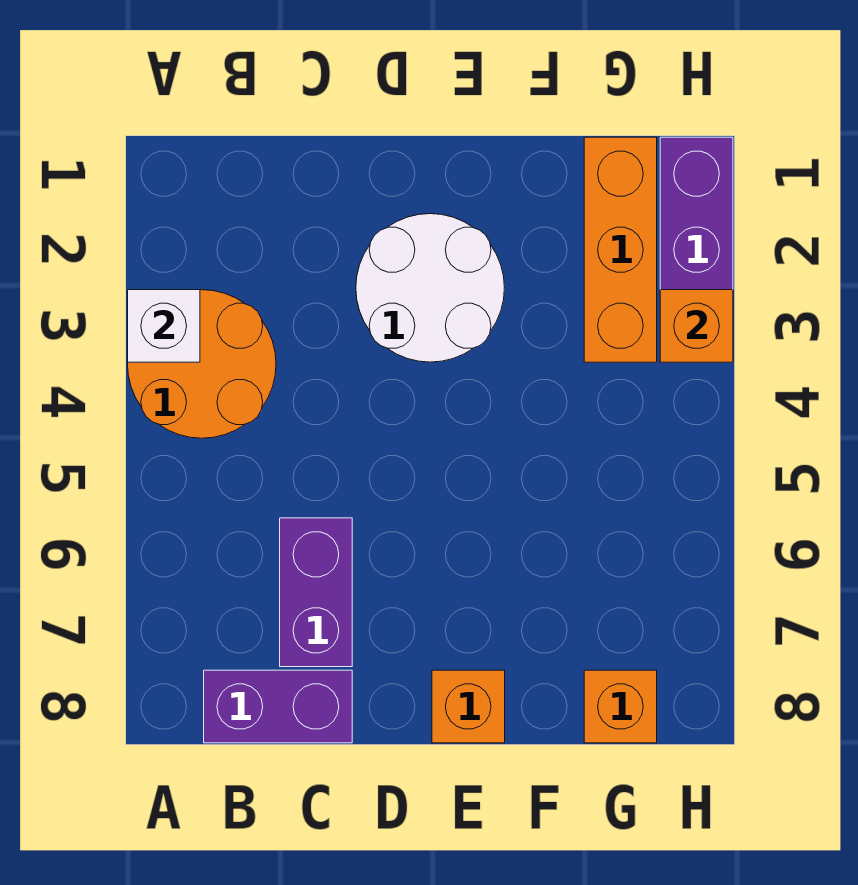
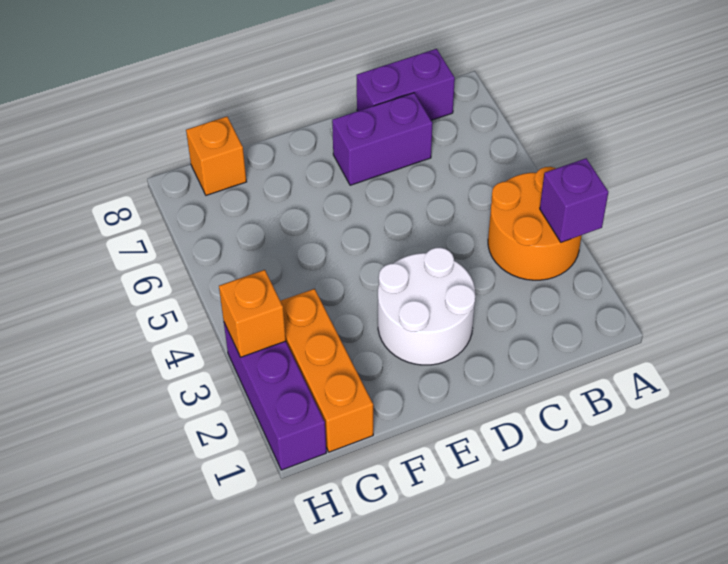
white 1x1 brick [128,290,200,362] -> purple 1x1 brick [540,158,608,242]
purple 1x2 brick [280,518,352,667] -> purple 1x2 brick turned to [332,93,432,185]
orange 1x1 brick [432,670,505,743] -> none

